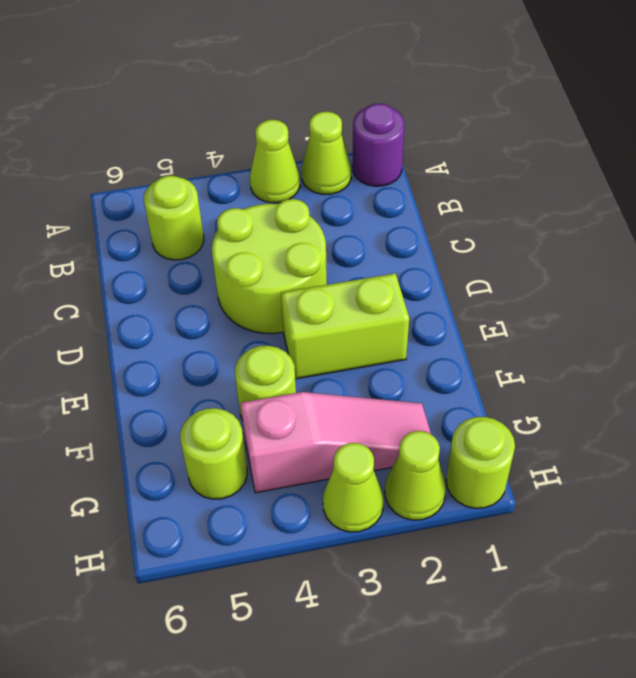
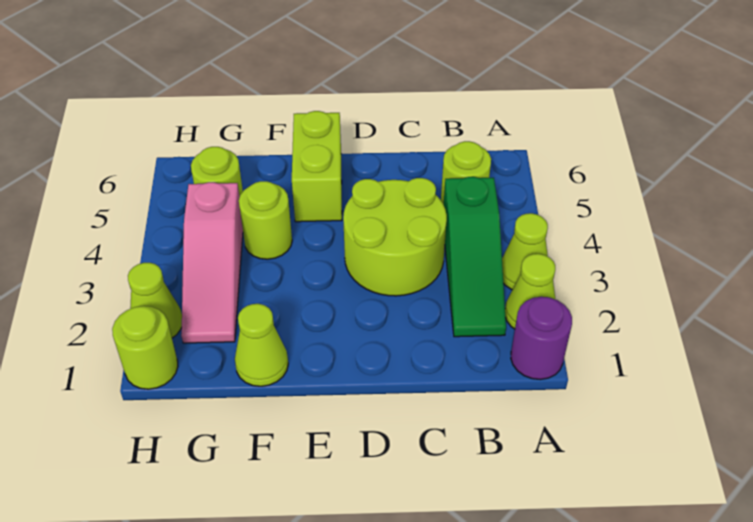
none -> green 1x3 slope [444,177,506,337]
lime 1x2 brick [281,273,409,379] -> lime 1x2 brick moved to [292,111,342,222]
lime 1x1 cone [323,443,384,532] -> lime 1x1 cone moved to [235,304,288,386]

